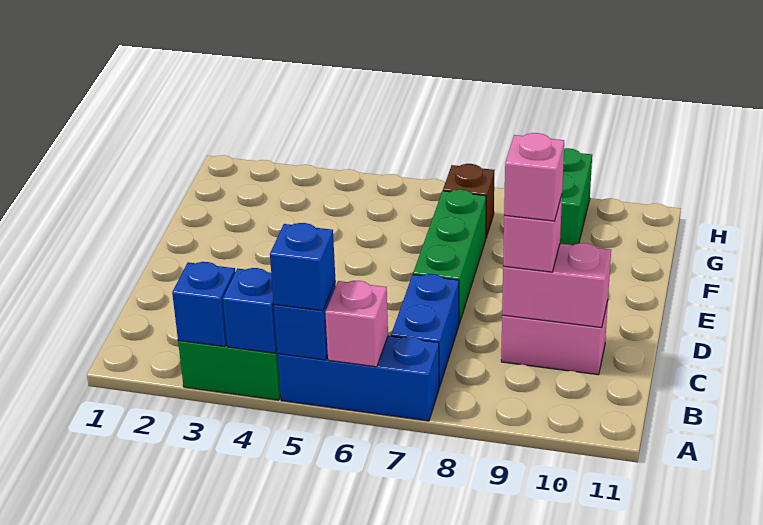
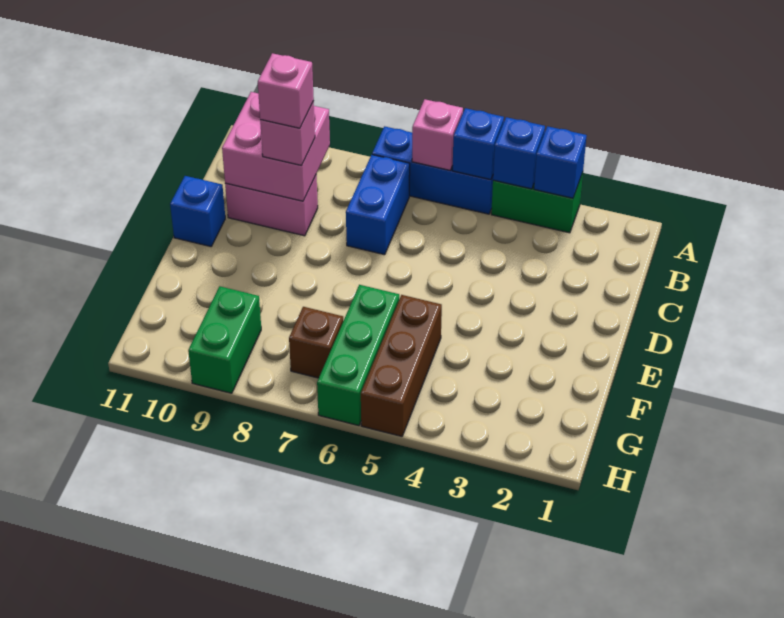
blue 1x1 brick [270,223,335,311] -> blue 1x1 brick moved to [170,176,225,247]
pink 1x2 brick [502,243,611,328] -> pink 2x2 brick [222,92,330,201]
green 1x3 brick [413,190,486,324] -> green 1x3 brick moved to [317,285,399,426]
none -> brown 1x3 brick [361,295,442,436]

